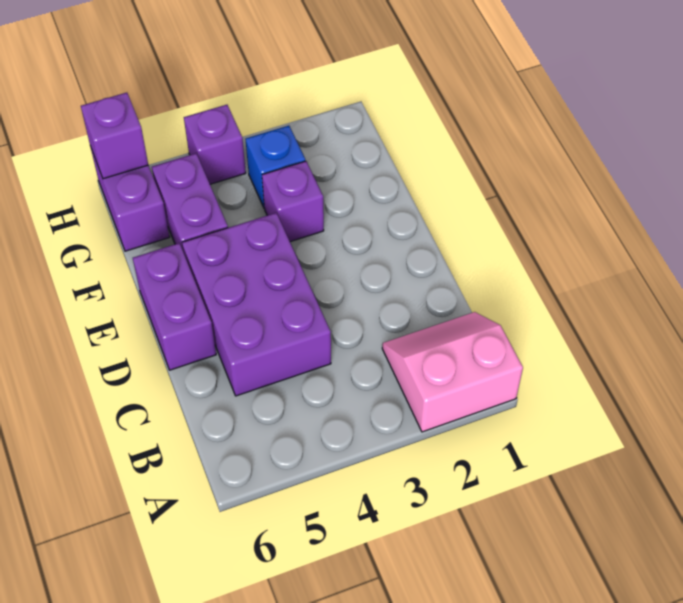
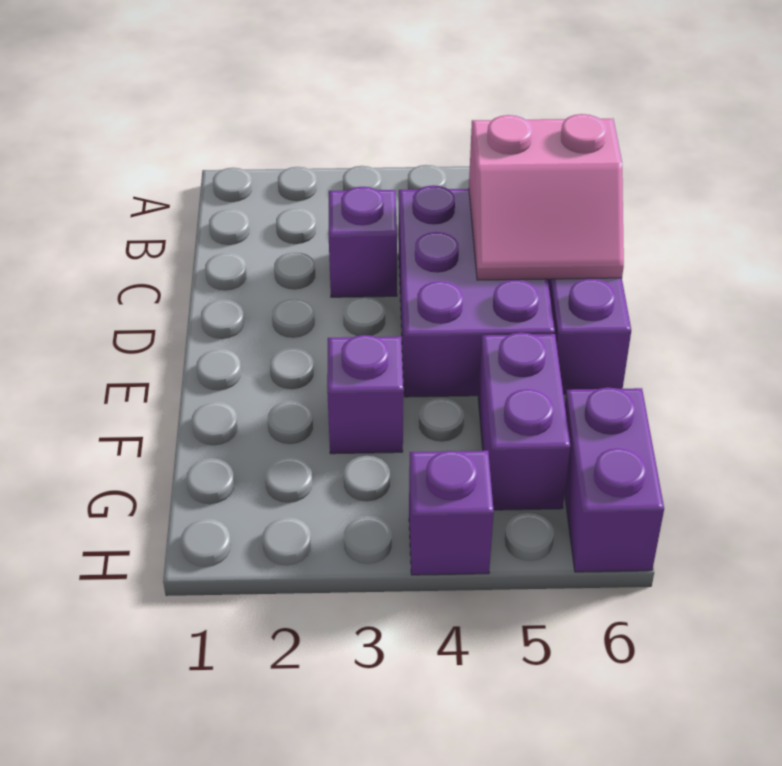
pink 2x2 slope [382,312,523,432] -> pink 2x2 slope moved to [469,114,624,280]
blue 1x1 brick [245,126,305,207] -> none
purple 1x1 brick [81,93,148,179] -> purple 1x1 brick moved to [328,187,397,297]

